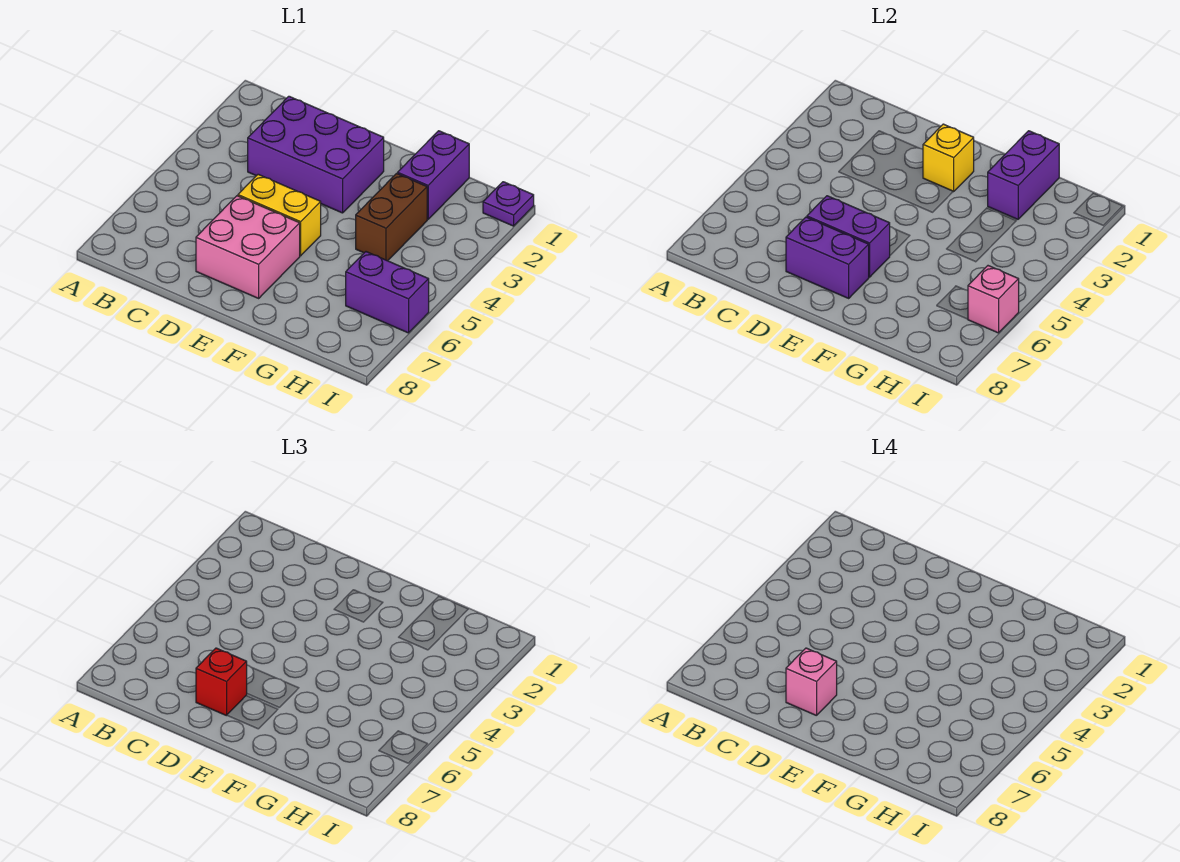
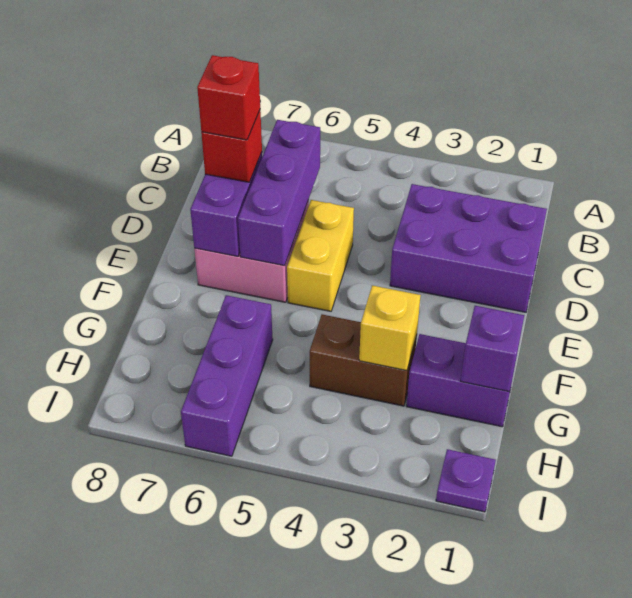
purple 2x3 brick [248,96,384,213] -> purple 2x3 brick turned to [390,184,547,312]
purple 1x2 brick [807,196,890,277] -> purple 1x3 brick [238,120,320,266]
pink 1x1 brick [786,648,837,716] -> red 1x1 brick [197,55,260,140]
yellow 1x1 brick [923,124,974,192] -> yellow 1x1 brick moved to [359,285,421,371]
purple 1x2 brick [988,131,1059,219] -> purple 1x1 brick [461,306,524,391]
purple 1x2 brick [346,252,429,333] -> purple 1x3 brick [181,295,273,456]
pink 1x1 brick [968,266,1019,333] -> none

